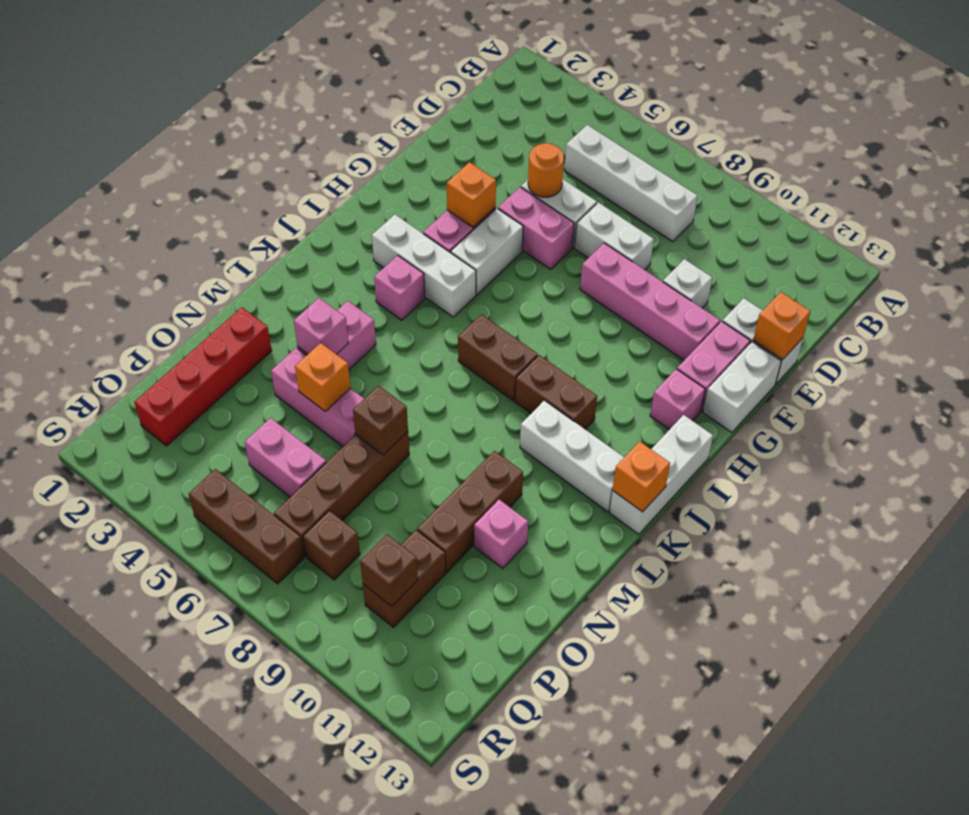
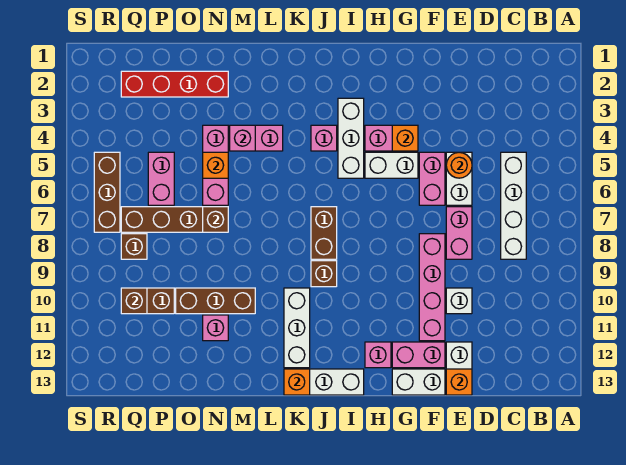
white 1x2 brick [575,202,654,270] -> pink 1x2 brick [446,207,472,259]
brown 1x2 brick [515,355,597,429] -> brown 1x1 brick [311,261,337,287]

